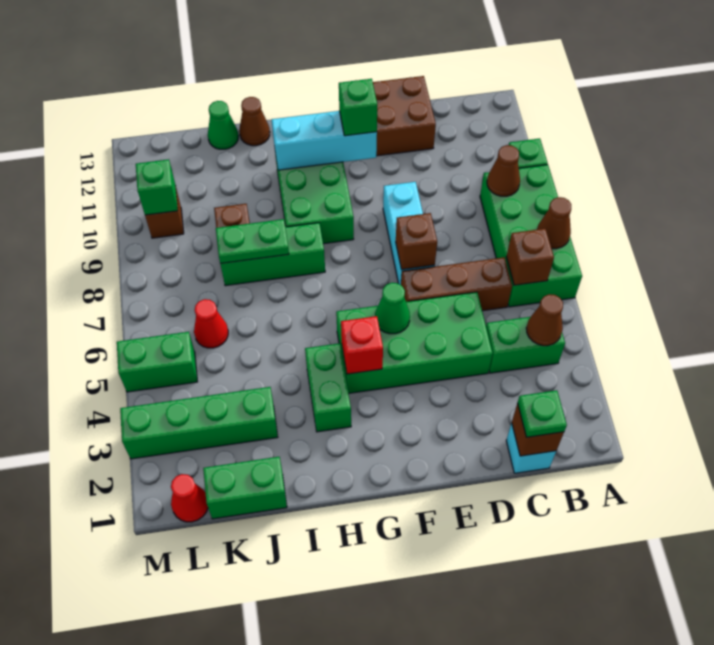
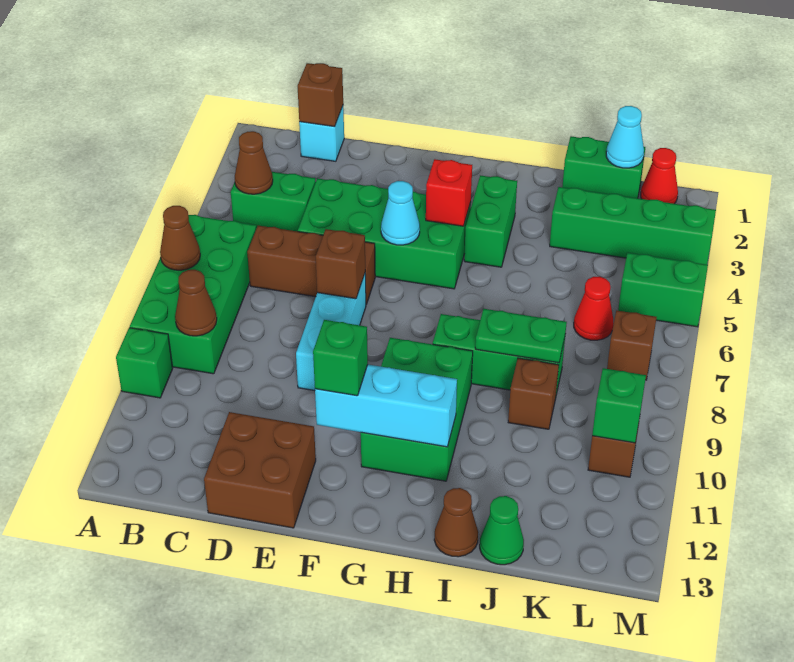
brown 1x1 brick [506,229,554,285] -> brown 1x1 brick moved to [607,311,657,380]
green 1x1 plate [518,390,567,437] -> none
green 1x1 cone [375,283,410,334] -> cyan 1x1 cone [381,181,420,245]
none -> cyan 1x1 cone [606,106,644,168]

